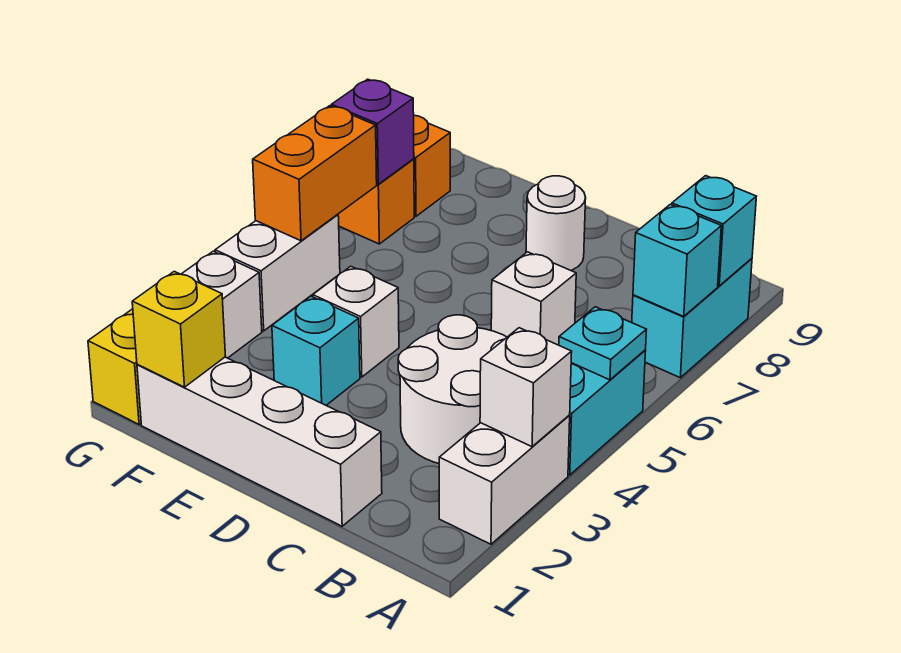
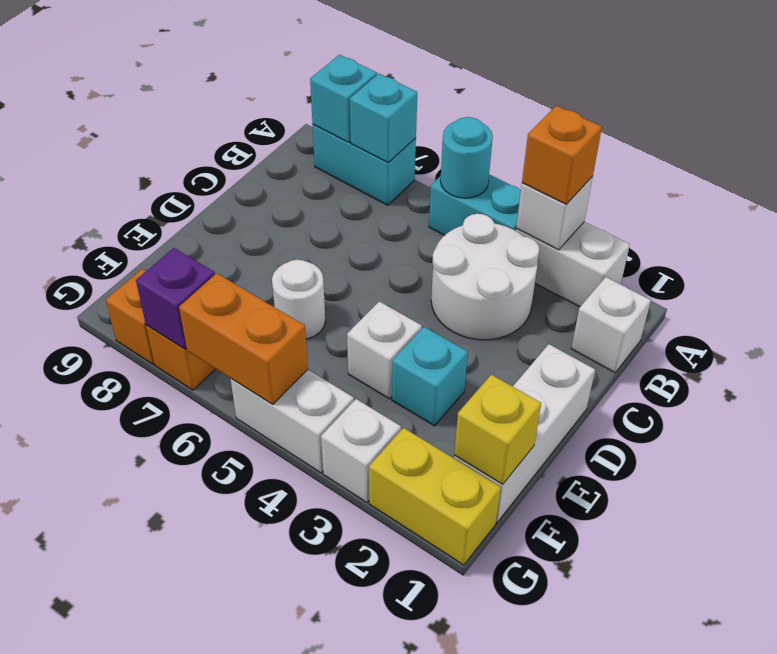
none -> orange 1x1 brick [522,106,602,204]
cyan 1x1 plate [559,307,647,380] -> cyan 1x1 round brick [440,117,493,198]
white 1x4 brick [137,357,382,526] -> white 1x3 brick [454,344,595,523]
white 1x1 brick [491,252,576,345] -> white 1x1 brick moved to [571,277,651,373]
white 1x1 round brick [526,176,586,270] -> white 1x1 round brick moved to [272,260,325,339]

